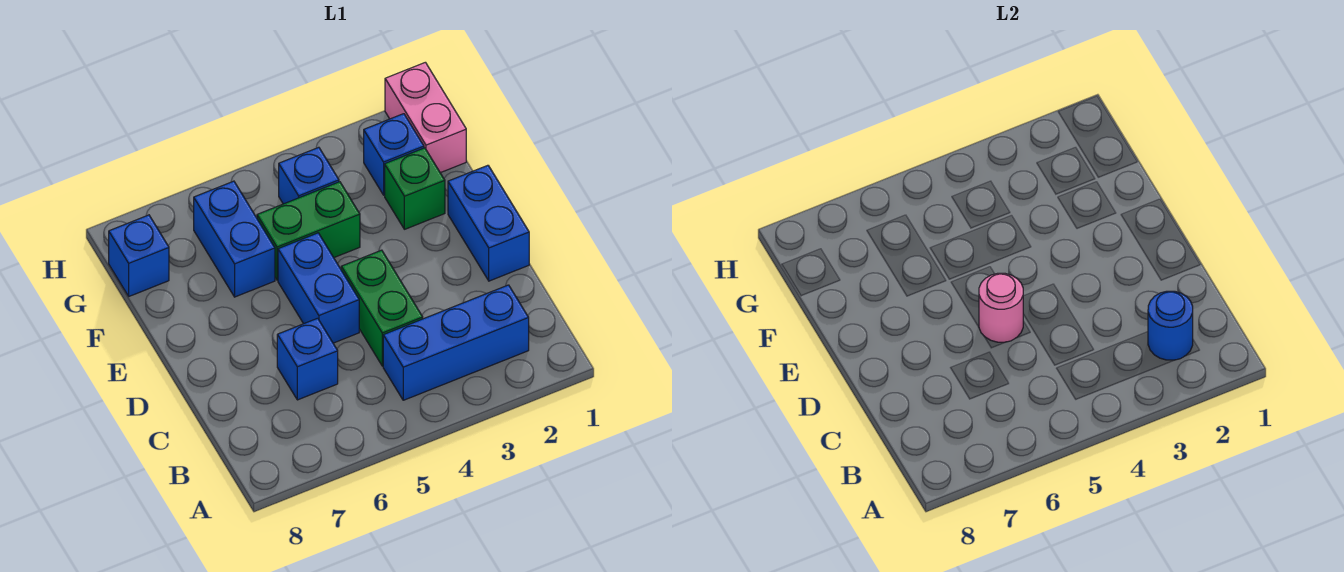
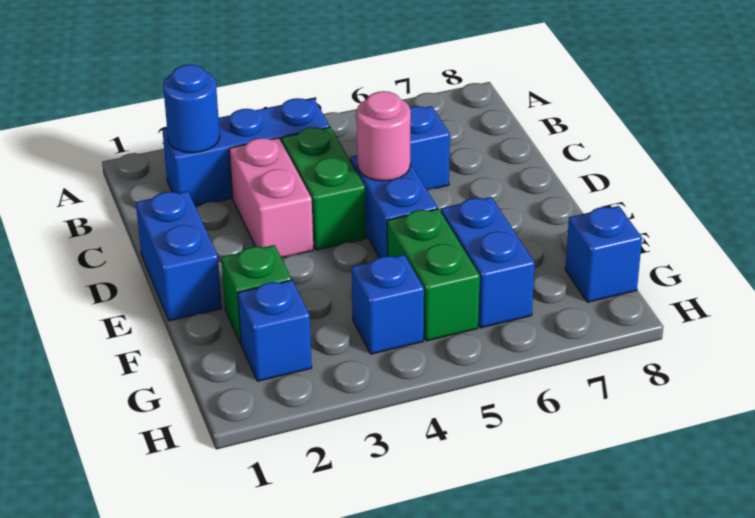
green 1x2 brick [257,182,360,280] -> green 1x2 brick turned to [387,209,480,341]
pink 1x2 brick [385,62,466,173] -> pink 1x2 brick moved to [229,138,313,258]

